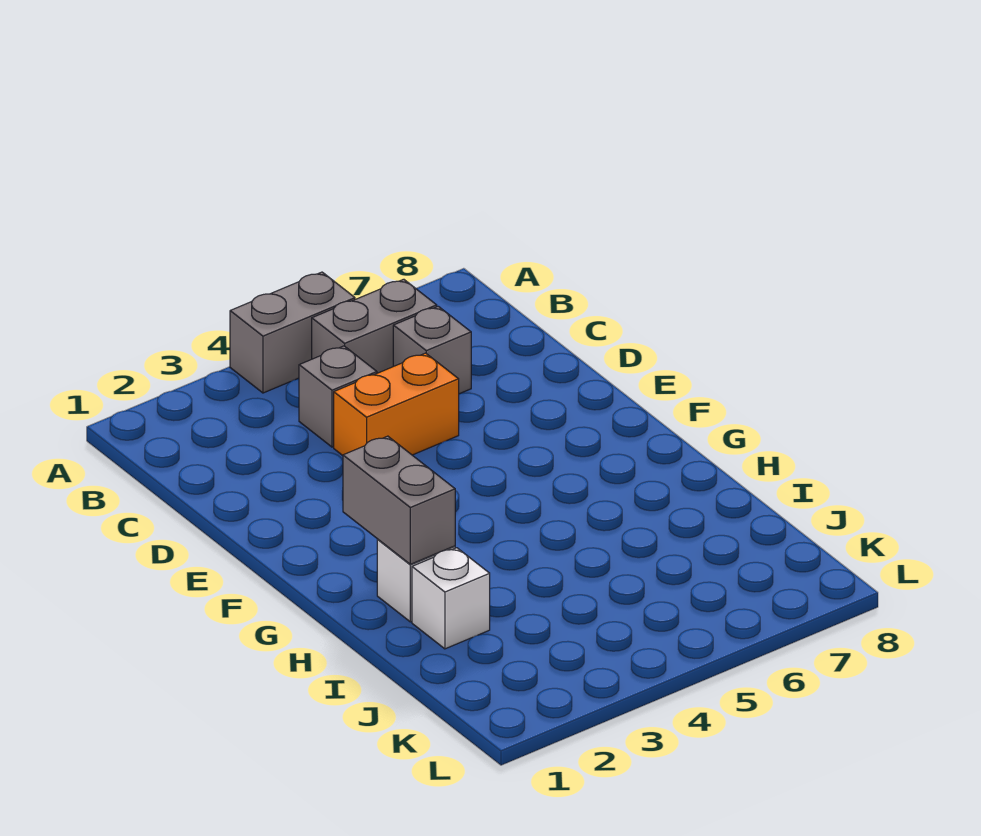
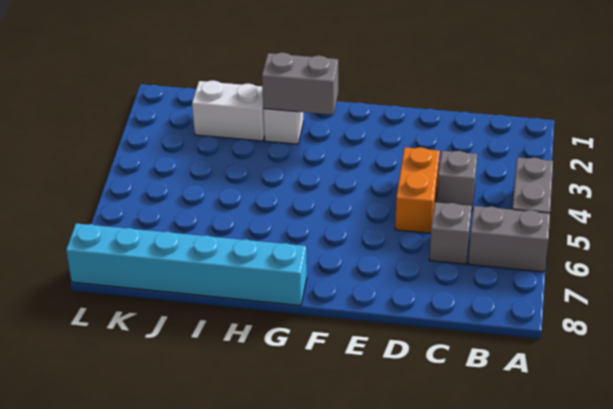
grey 1x2 brick [312,279,437,373] -> grey 1x2 brick turned to [468,206,550,272]
none -> cyan 1x6 brick [66,223,307,306]
white 1x1 brick [412,548,490,649] -> white 1x2 brick [192,80,264,141]

